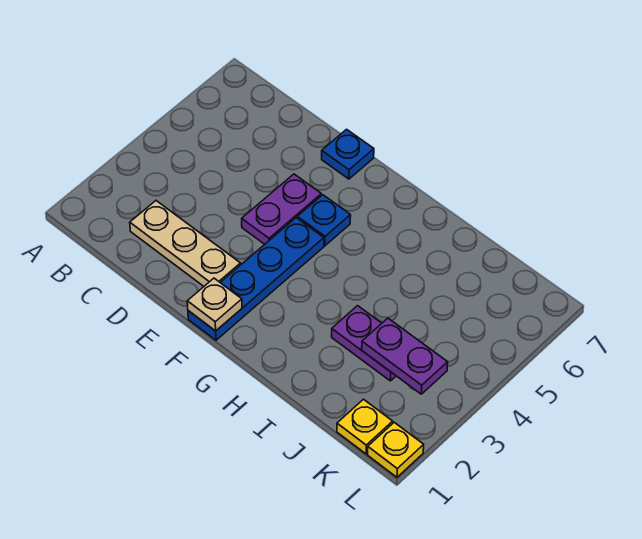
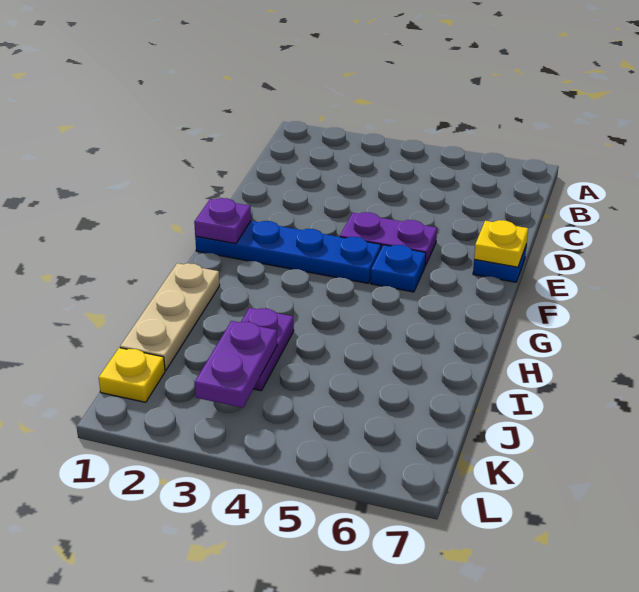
tan 1x3 plate [130,201,241,286] -> tan 1x3 plate moved to [120,263,220,371]
tan 1x1 plate [187,278,242,331] -> purple 1x1 plate [194,198,251,244]
yellow 1x1 plate [368,422,424,477] -> yellow 1x1 plate moved to [474,220,528,267]

